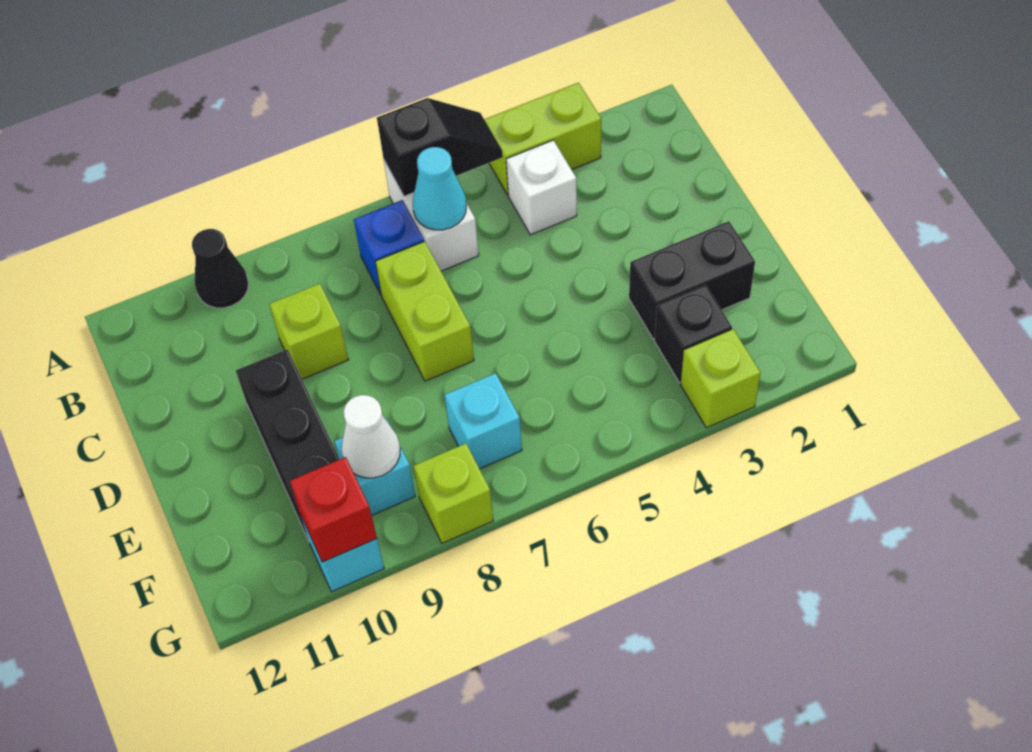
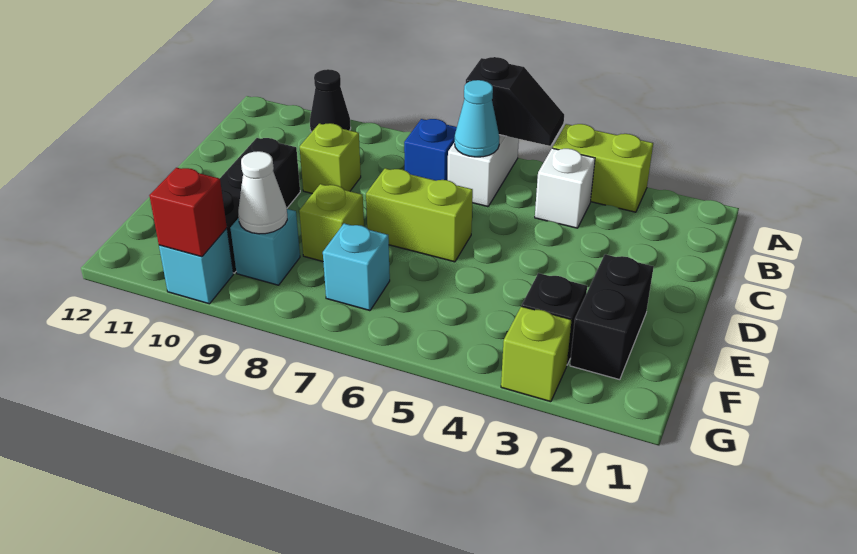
lime 1x2 brick [375,241,474,381] -> lime 1x2 brick turned to [366,168,473,262]
black 1x2 brick [629,221,755,339] -> black 1x2 brick turned to [570,254,654,380]
lime 1x1 brick [414,443,493,543] -> lime 1x1 brick moved to [299,184,364,261]

